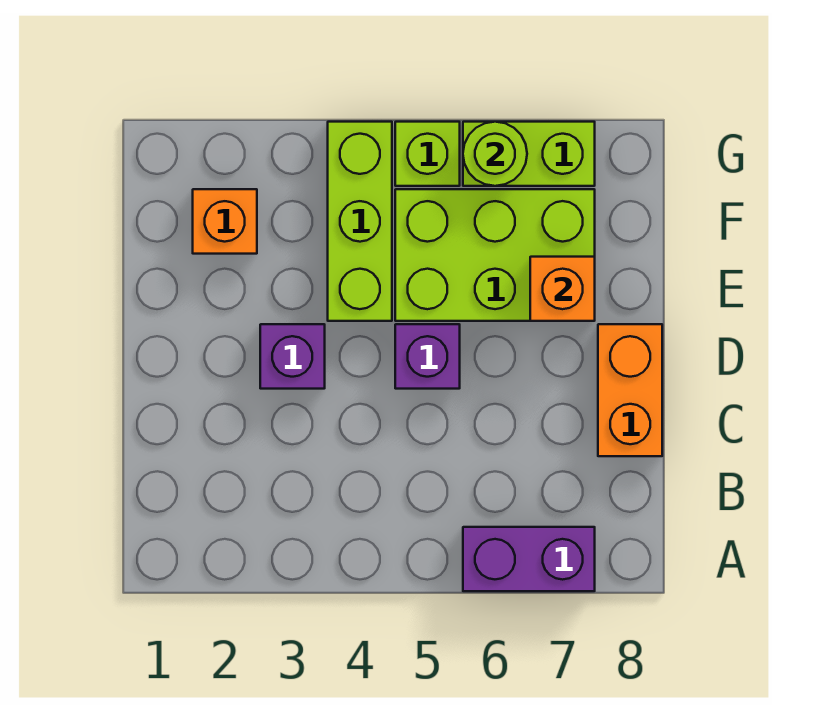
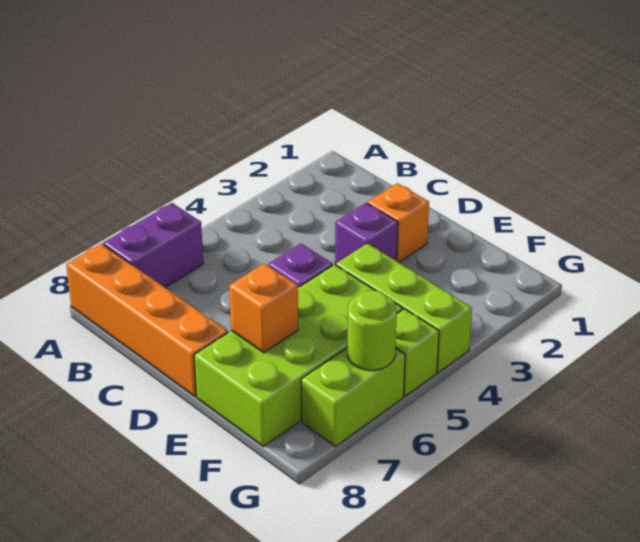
orange 1x2 brick [598,324,662,456] -> orange 1x4 brick [66,244,228,397]
lime 2x3 brick [395,189,595,321] -> lime 2x4 brick [194,265,403,447]
orange 1x1 brick [193,189,257,254] -> orange 1x1 brick moved to [368,183,429,262]

